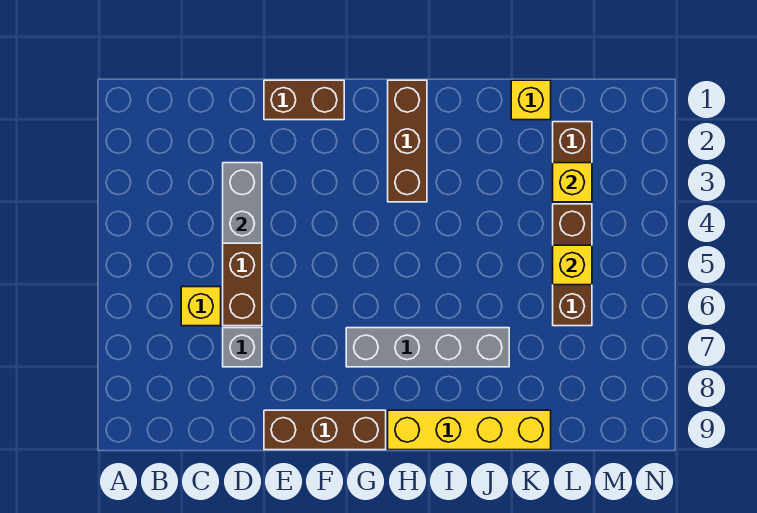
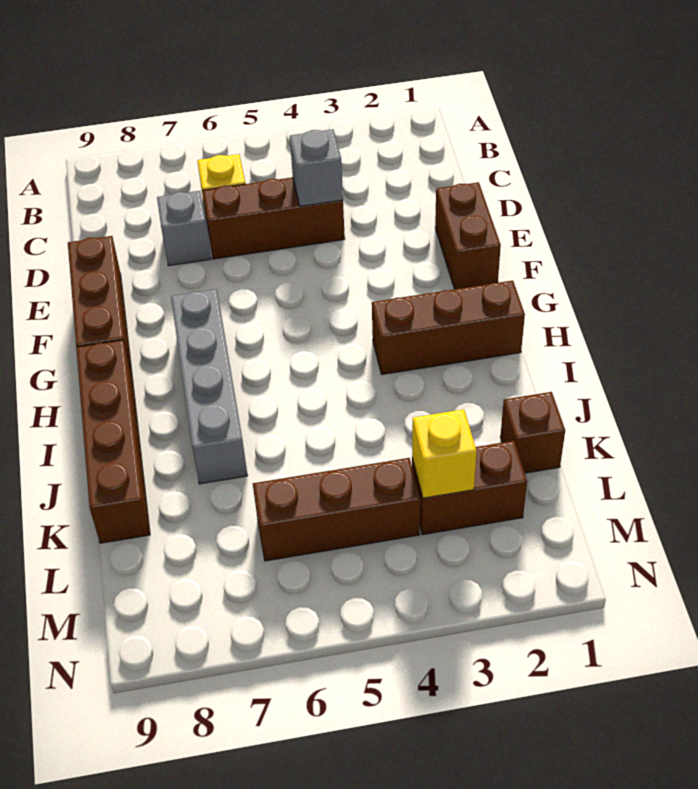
grey 1x2 brick [223,163,262,243] -> grey 1x1 brick [290,129,343,206]
yellow 1x4 brick [388,410,551,450] -> brown 1x4 brick [76,340,150,543]
yellow 1x1 brick [511,80,551,120] -> brown 1x1 brick [500,392,565,473]
yellow 1x1 brick [553,245,592,285] -> none

